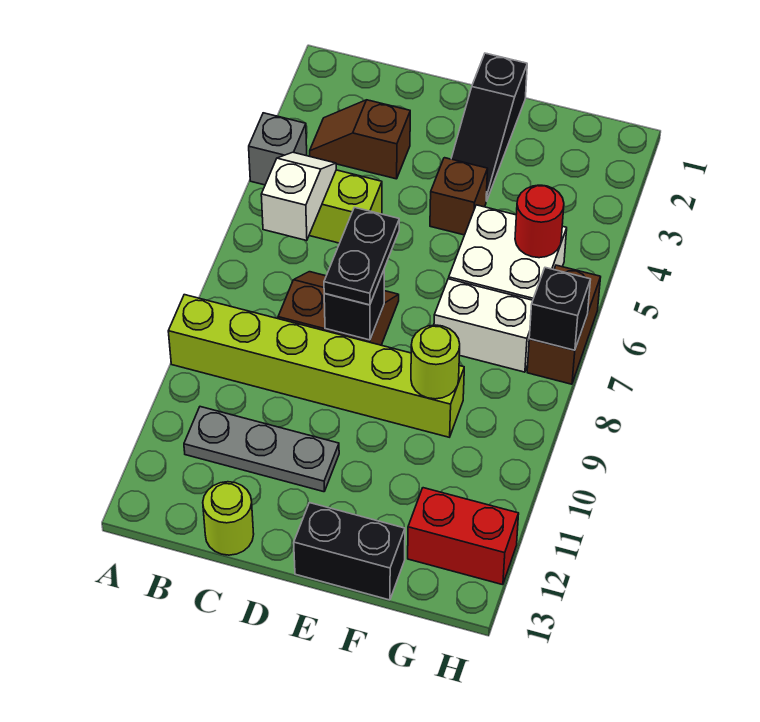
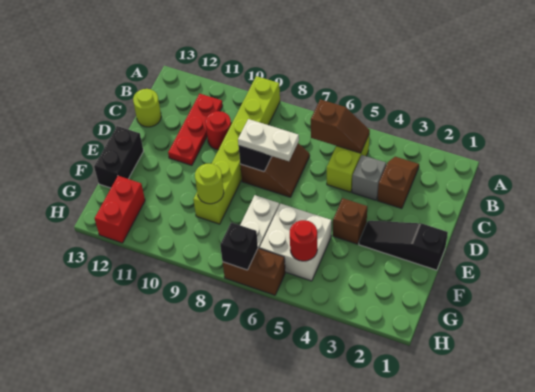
grey 1x1 brick [249,113,307,185] -> grey 1x1 brick moved to [352,155,386,200]
white 1x2 slope [261,152,336,241] -> brown 1x2 slope [311,99,370,153]
grey 1x3 plate [184,407,339,492] -> red 1x3 plate [168,94,223,165]
none -> red 1x1 round brick [205,111,231,150]
black 1x2 plate [324,207,399,305] -> white 1x2 plate [238,119,299,161]

